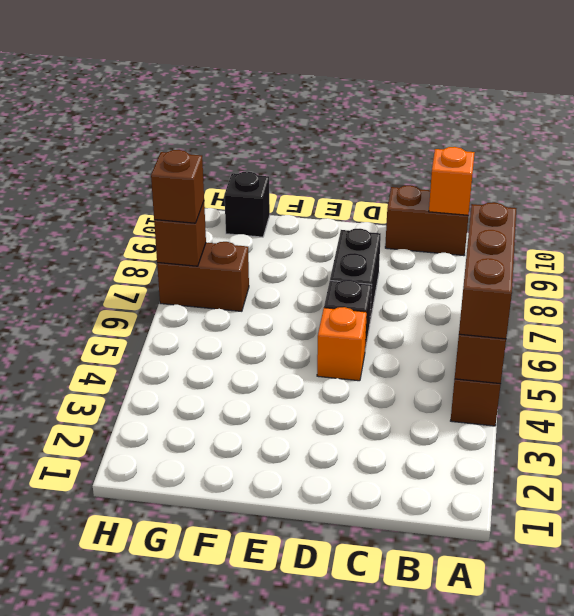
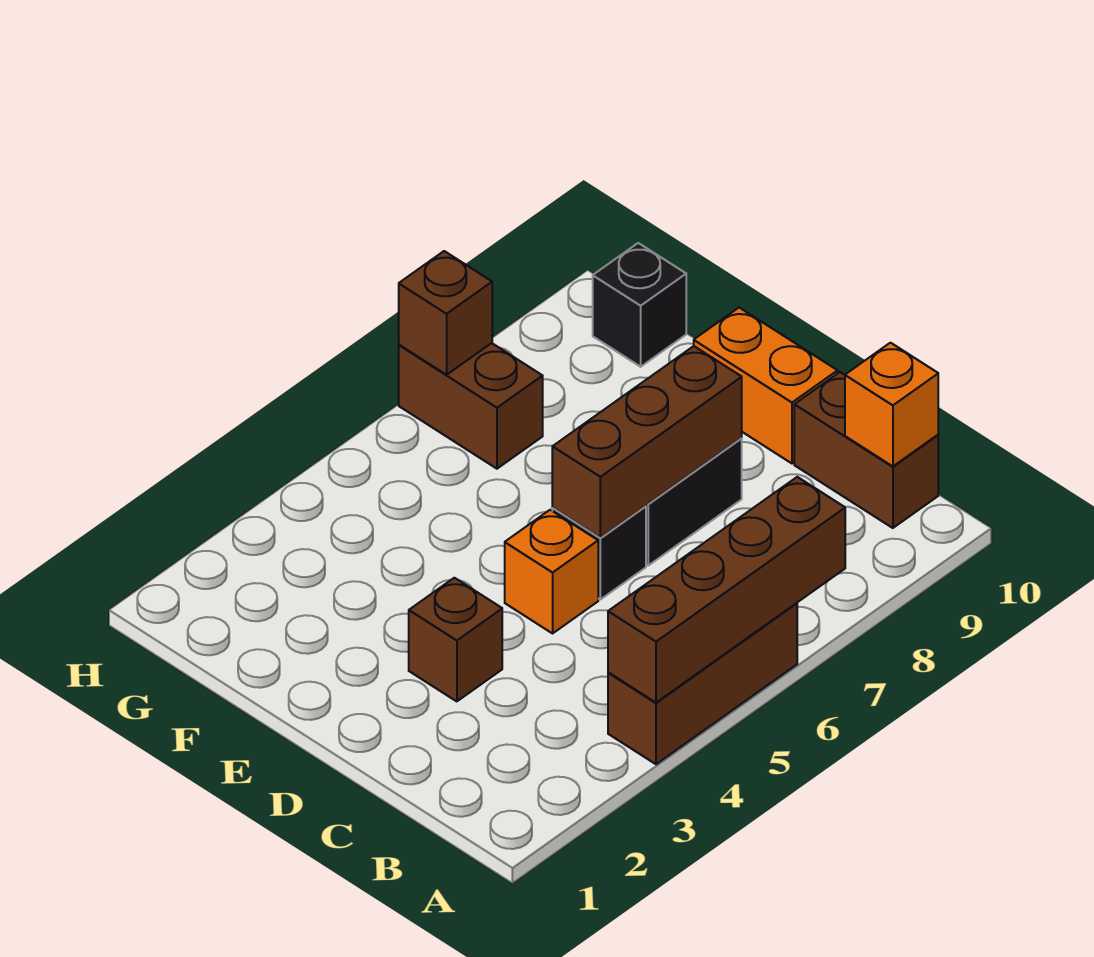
brown 1x3 brick [459,202,517,339] -> brown 1x3 brick moved to [552,346,742,538]
none -> orange 1x2 brick [694,308,838,463]
brown 1x1 brick [151,150,204,223] -> brown 1x1 brick moved to [409,578,502,701]

